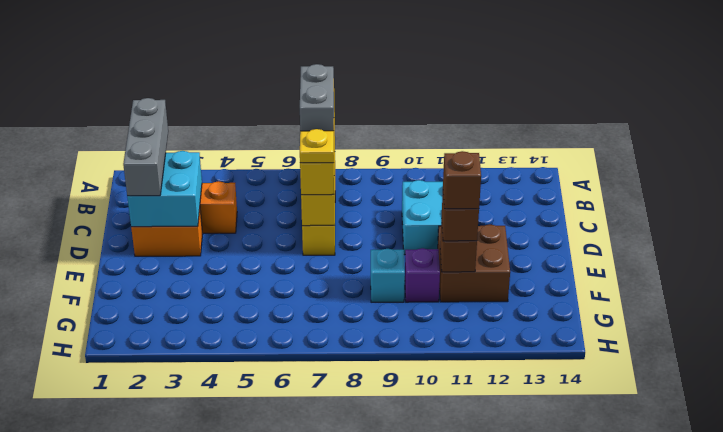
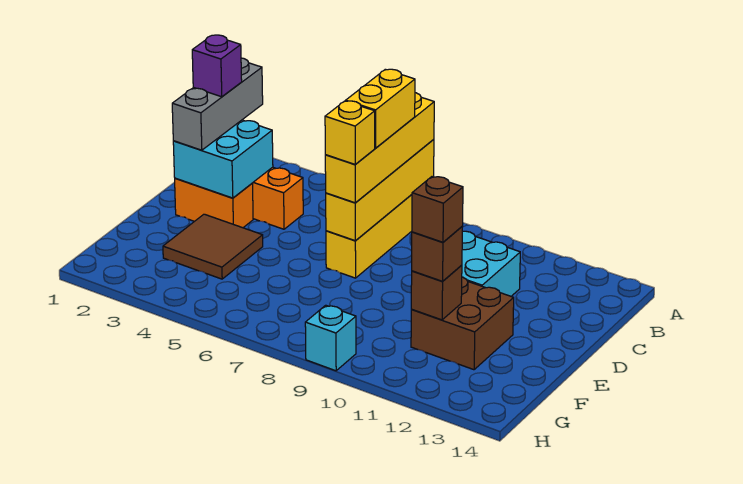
grey 1x2 brick [300,64,334,131] -> yellow 1x2 brick [346,69,415,148]
yellow 1x1 plate [300,129,334,163] -> yellow 1x1 brick [325,101,375,164]
none -> brown 2x2 tile [163,214,263,279]
cyan 1x1 brick [371,249,405,302] -> cyan 1x1 brick moved to [305,305,356,371]
purple 1x1 brick [405,248,440,302] -> purple 1x1 brick moved to [192,35,242,97]

